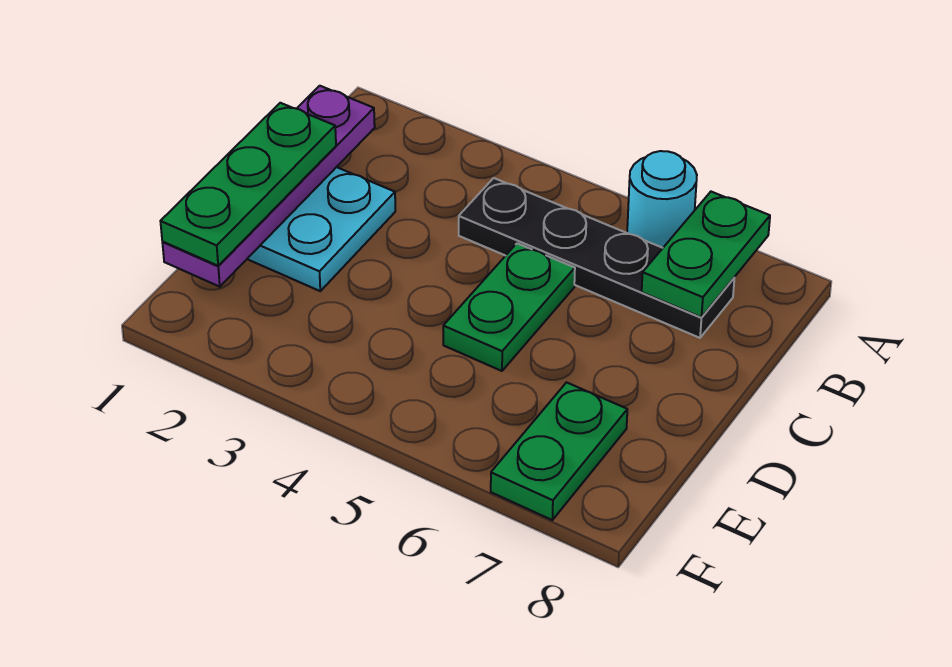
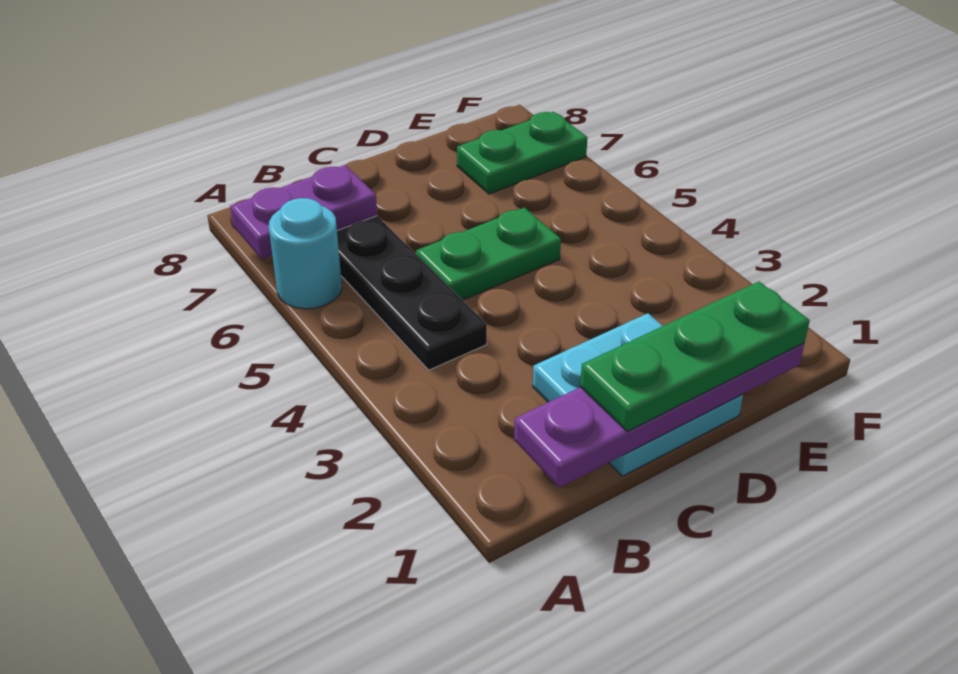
green 1x2 plate [642,192,770,317] -> purple 1x2 plate [230,165,377,259]

